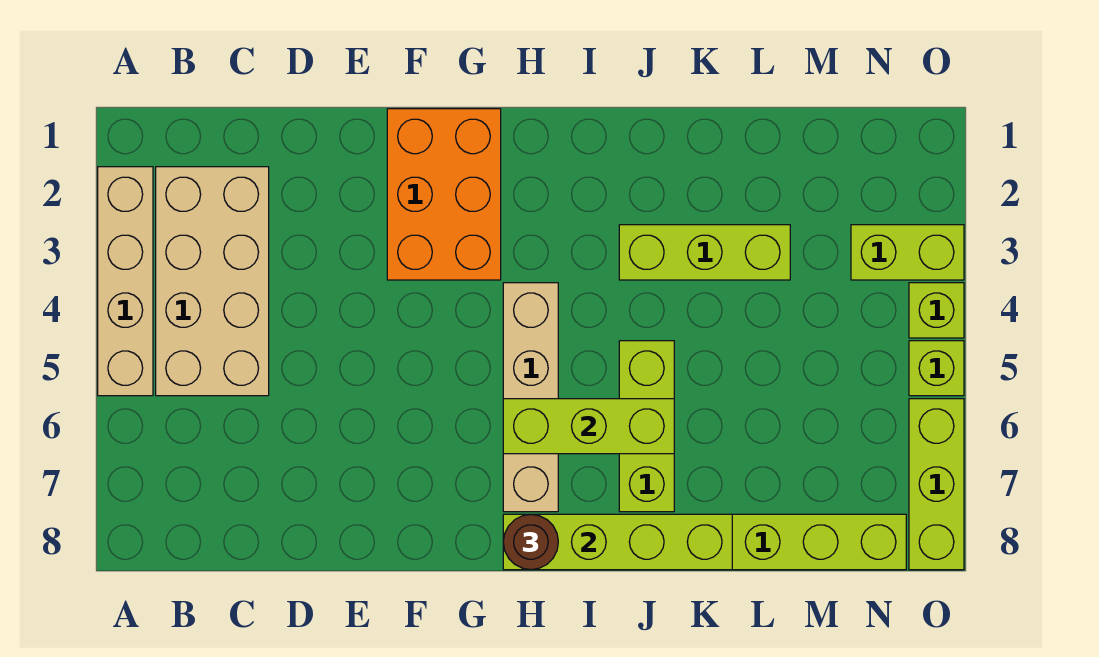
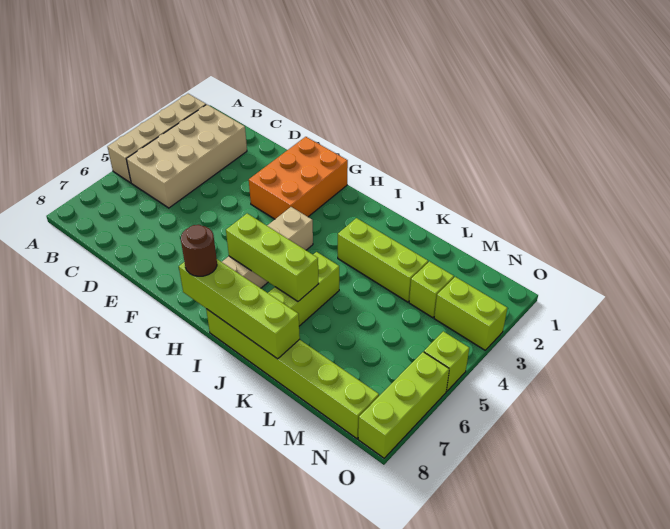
lime 1x1 brick [909,283,964,338] -> lime 1x1 brick moved to [409,262,454,318]

